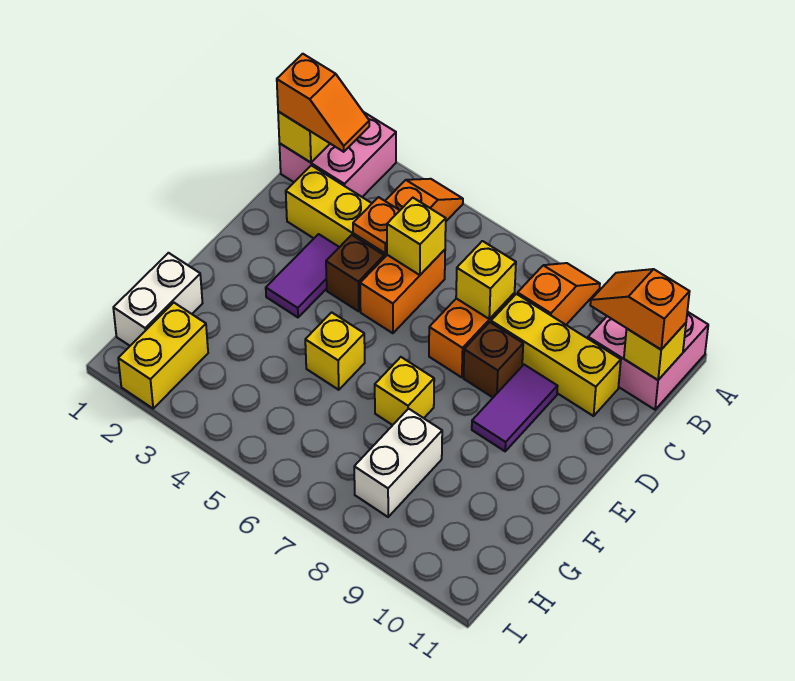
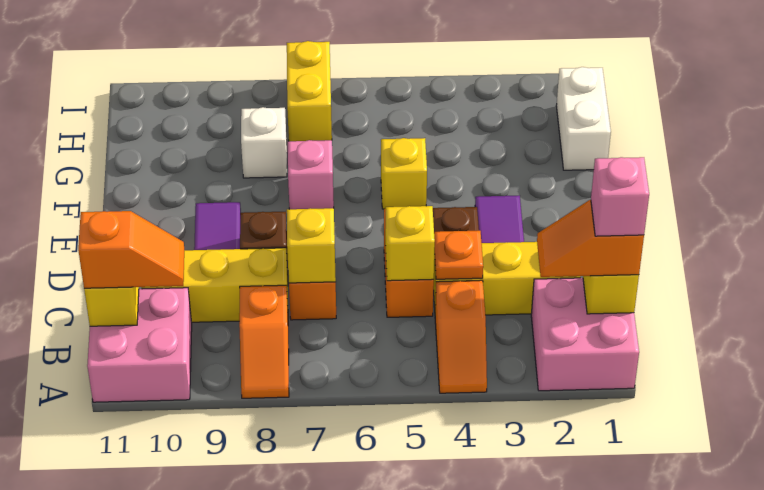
none -> pink 1x1 brick [591,157,649,236]
yellow 1x1 brick [375,357,434,425] -> pink 1x1 brick [288,140,334,209]
white 1x2 brick [354,409,442,517] -> white 1x1 brick [241,107,287,178]
yellow 1x2 brick [118,303,208,408] -> yellow 1x2 brick moved to [287,41,332,141]

